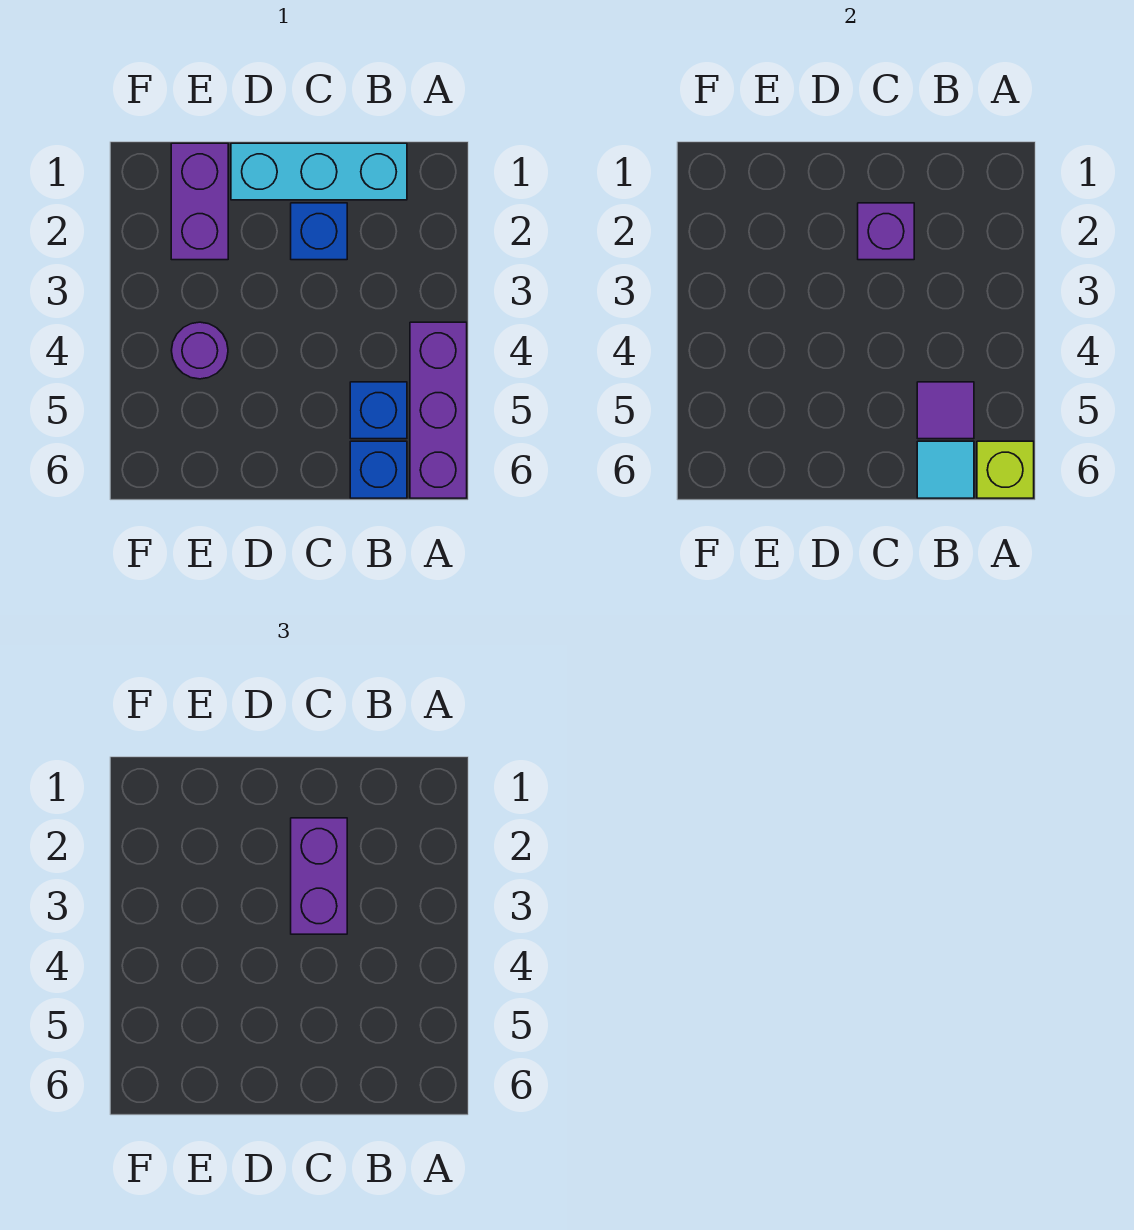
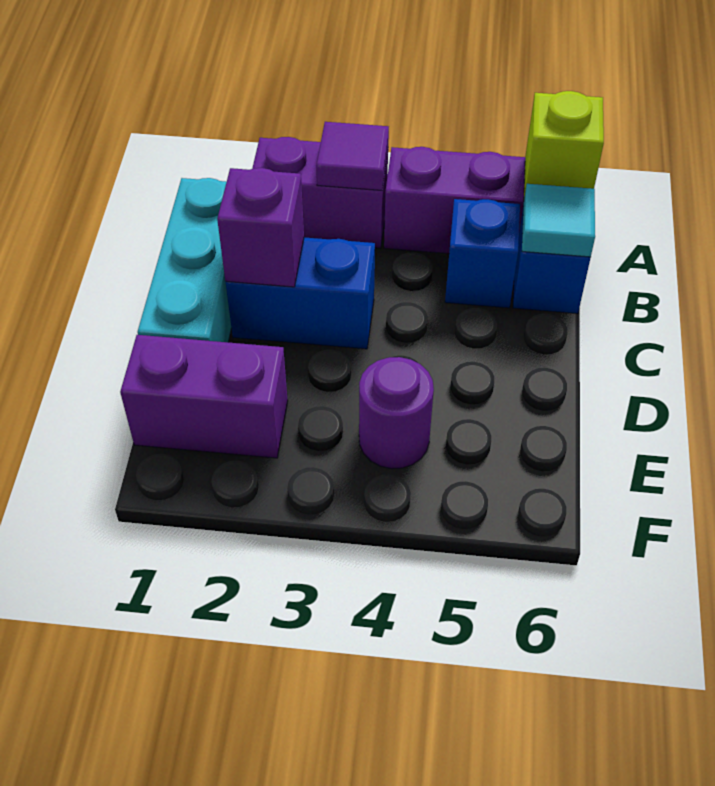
purple 1x1 tile [917,382,974,439] -> purple 1x1 tile moved to [316,122,389,190]
blue 1x1 brick [291,203,347,260] -> blue 1x2 brick [226,237,375,349]
purple 1x2 brick [291,818,347,934] -> purple 1x2 brick moved to [252,137,388,248]

